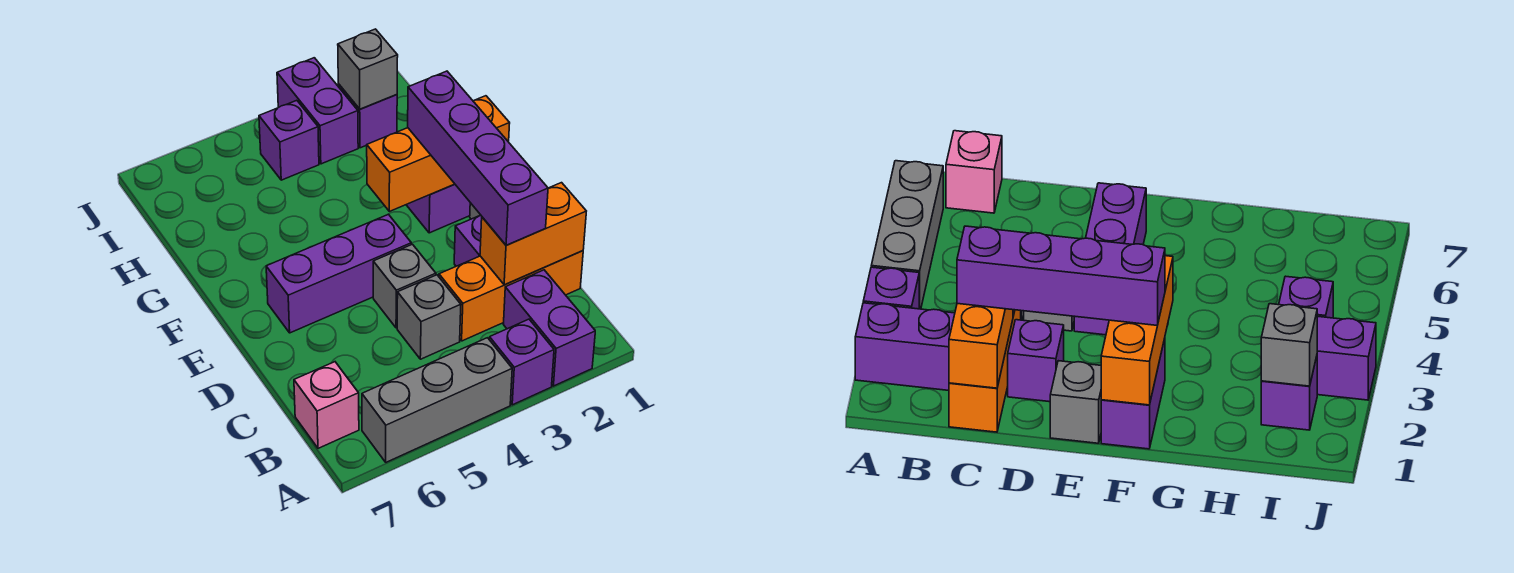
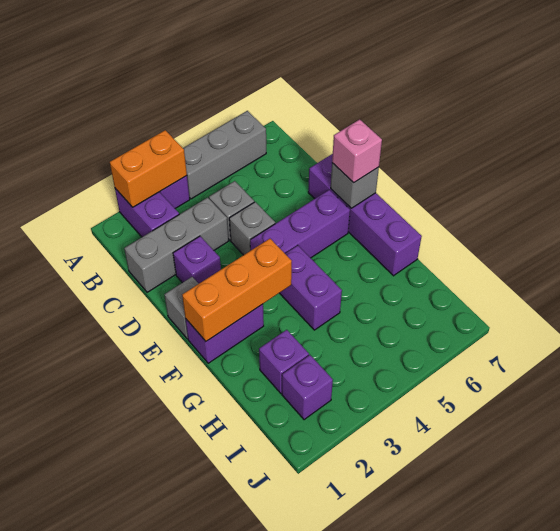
pink 1x1 brick [294,362,359,448] -> pink 1x1 brick moved to [332,119,382,183]
orange 1x3 brick [439,251,583,341] -> grey 1x3 brick [124,198,229,292]
orange 1x2 brick [480,183,586,285] -> orange 1x2 brick moved to [110,130,187,207]
purple 1x4 brick [408,71,548,245] -> purple 1x4 brick moved to [308,154,422,276]
grey 1x1 brick [338,29,398,109] -> grey 1x1 brick moved to [331,163,379,208]
purple 1x2 brick [277,58,358,164] -> purple 1x2 brick moved to [280,245,342,330]
purple 1x1 brick [259,100,319,180] -> purple 1x1 brick moved to [259,330,309,394]

